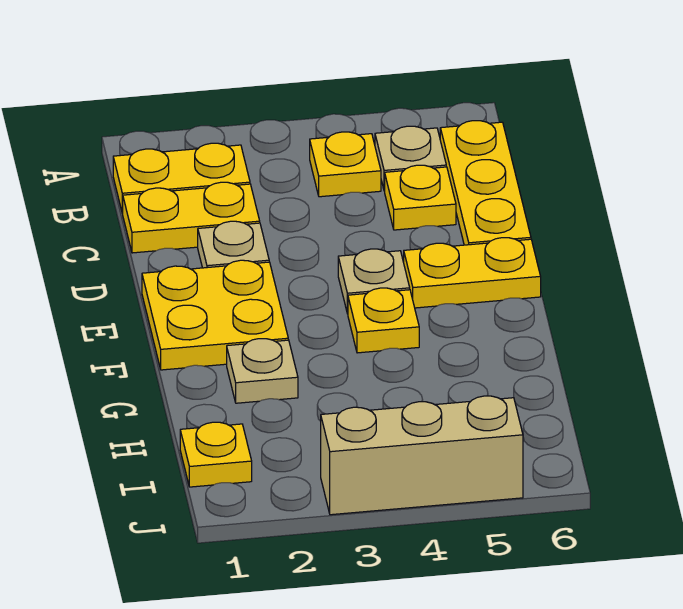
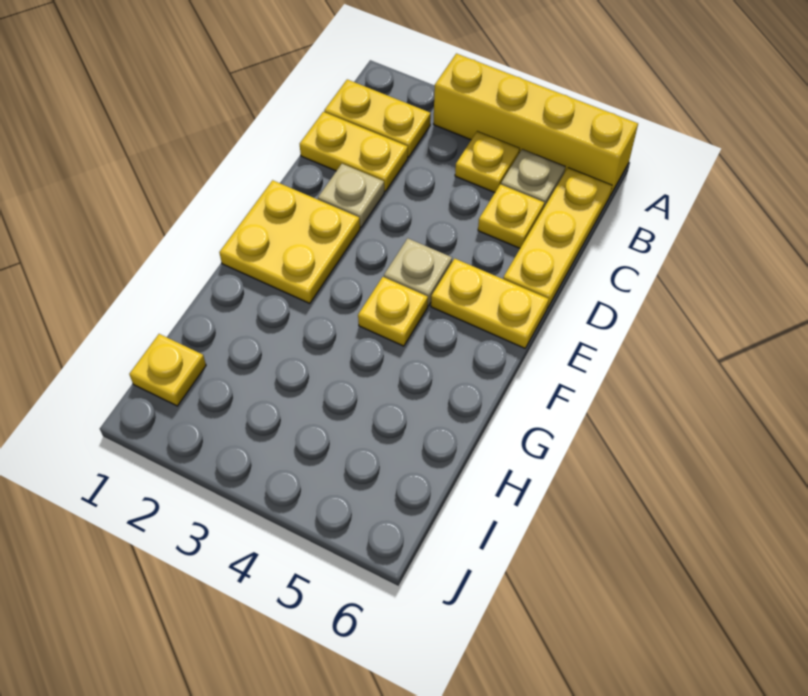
none -> yellow 1x4 brick [434,53,638,195]
tan 1x1 plate [227,339,298,403] -> none
tan 1x3 brick [321,396,523,515] -> none

